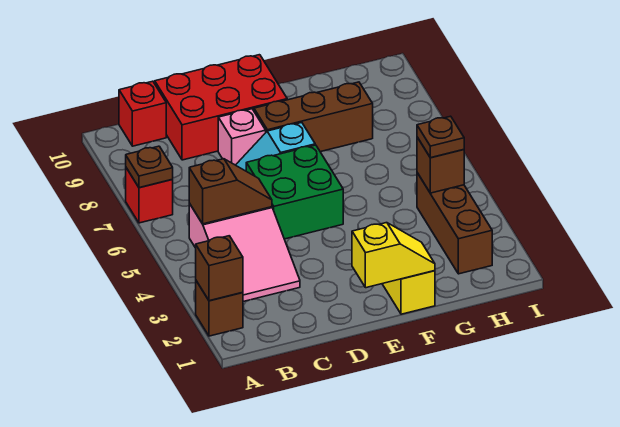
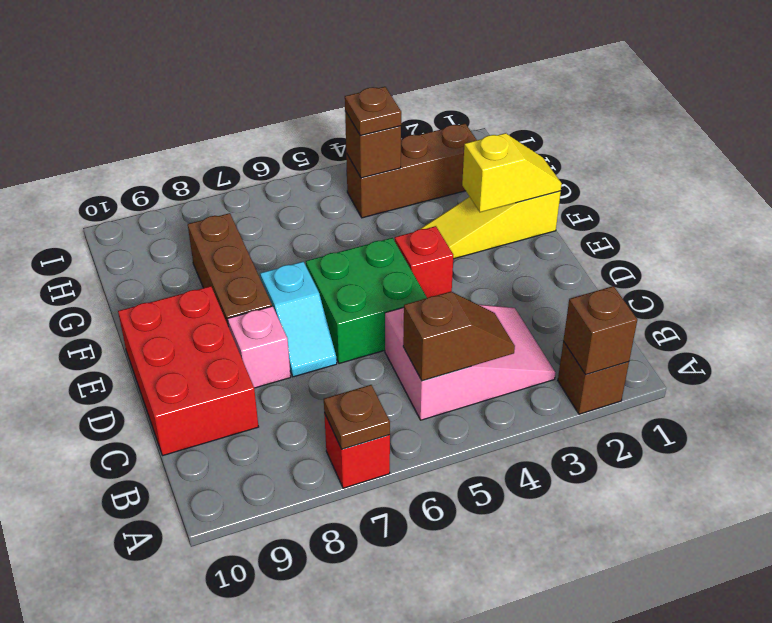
brown 1x2 slope [189,159,272,224] -> brown 1x2 slope turned to [403,292,515,381]
red 1x1 brick [119,81,166,146] -> red 1x1 brick moved to [395,226,453,298]
yellow 1x2 slope [352,223,435,288] -> yellow 1x2 slope turned to [462,133,562,212]

